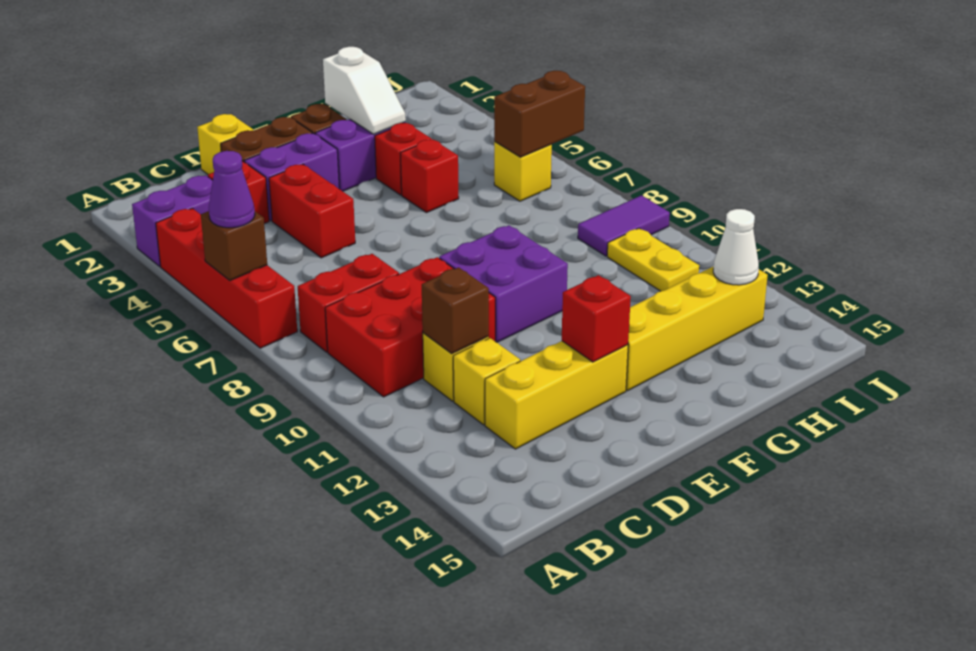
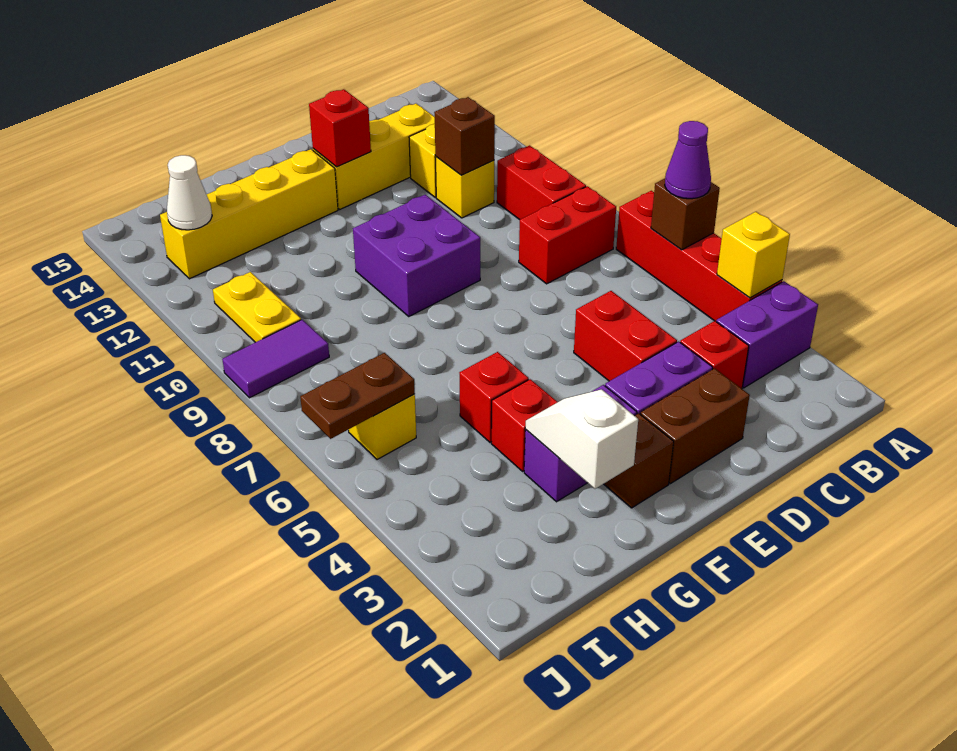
red 2x3 brick [325,257,495,397] -> red 1x2 brick [497,145,586,220]
yellow 1x1 brick [197,114,253,174] -> yellow 1x1 brick moved to [717,212,790,298]
brown 1x2 brick [494,71,585,157] -> brown 1x2 plate [300,353,415,439]

